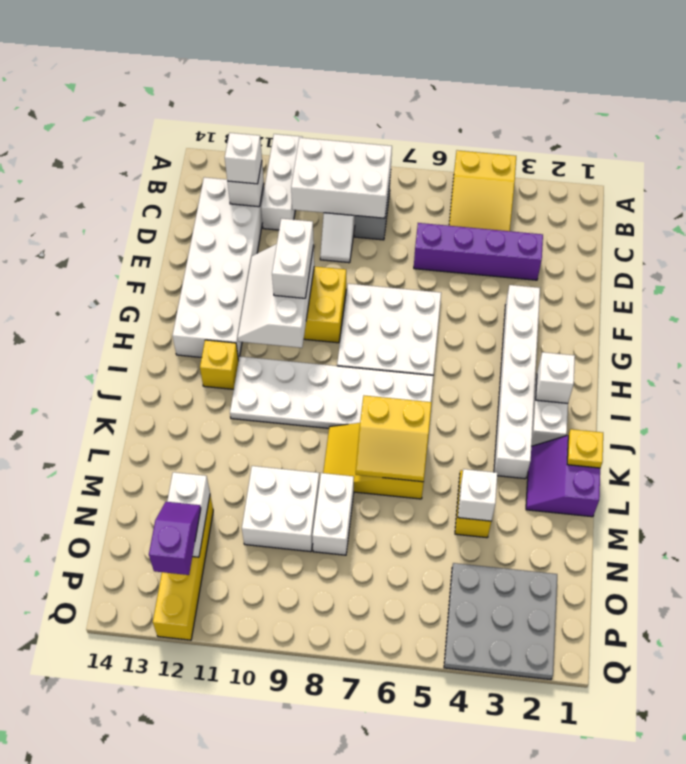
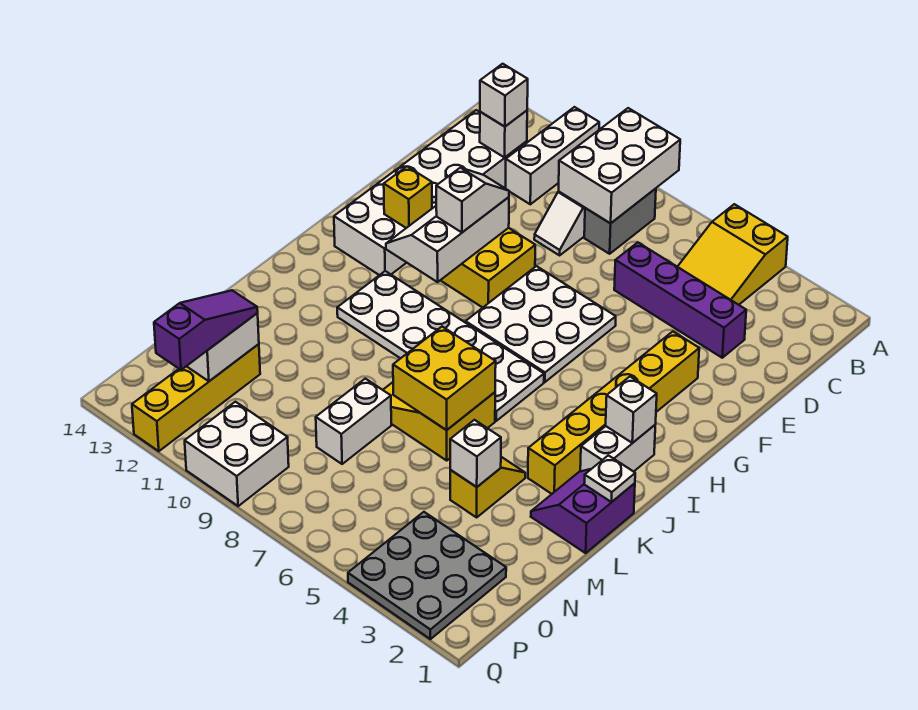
white 2x3 brick [291,138,392,218] -> white 2x3 brick turned to [559,108,680,223]
white 1x6 brick [494,285,540,479] -> yellow 1x6 brick [528,332,699,494]
white 1x2 brick [272,218,314,298] -> white 1x2 slope [436,168,509,232]
yellow 1x1 brick [200,340,239,389] -> yellow 1x1 brick moved to [384,166,432,228]
yellow 1x1 plate [567,429,603,468] -> white 1x1 plate [584,455,635,502]
yellow 2x2 slope [356,396,432,482] -> yellow 2x2 brick [393,327,496,430]
white 2x2 brick [242,466,319,552] -> white 2x2 brick moved to [185,402,289,506]
purple 1x2 slope [149,502,201,575] -> purple 1x3 slope [154,290,258,370]

